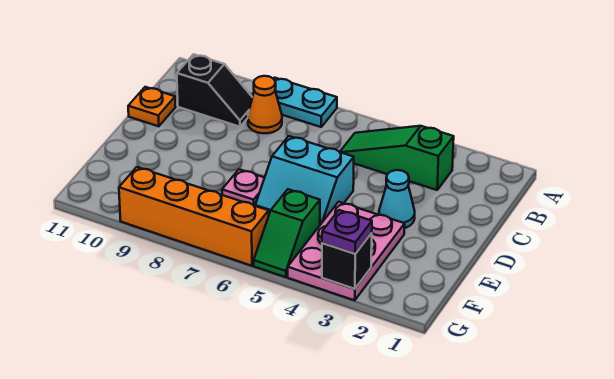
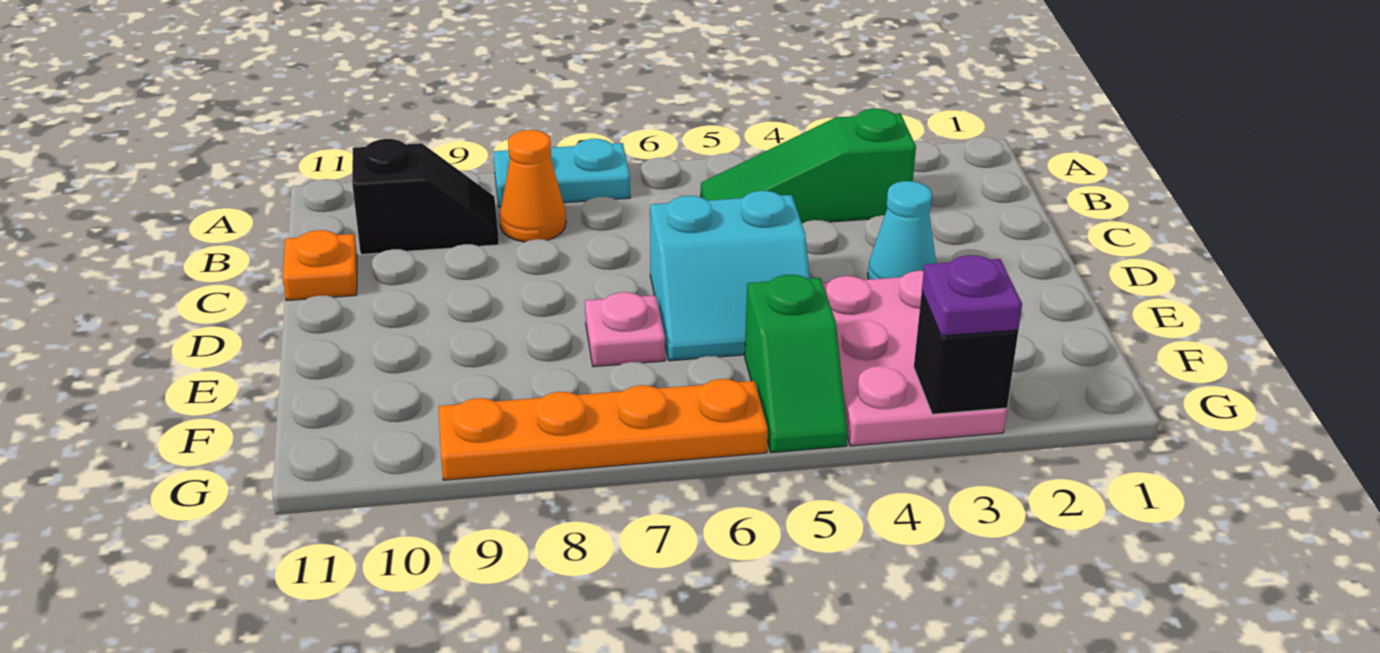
orange 1x4 brick [119,167,269,266] -> orange 1x4 plate [439,379,768,480]

